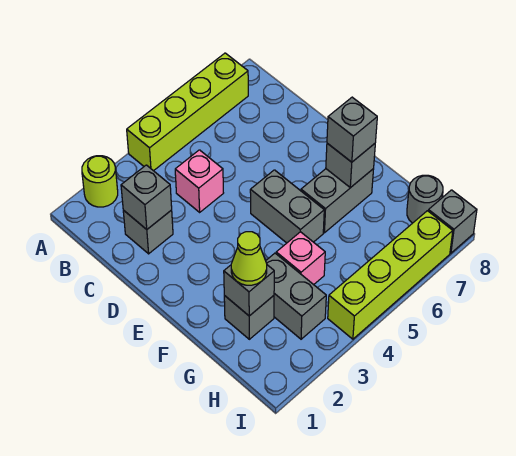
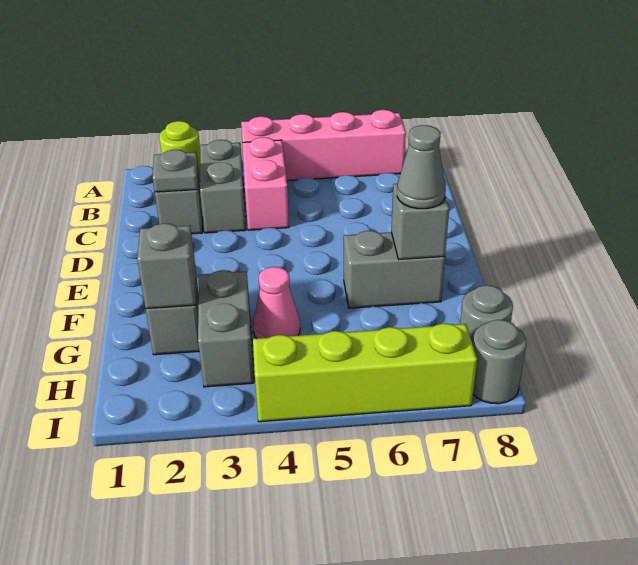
lime 1x4 brick [127,53,248,171] -> pink 1x4 brick [241,110,406,181]
grey 1x1 brick [121,165,172,229] -> grey 1x1 plate [153,149,198,192]
pink 1x1 brick [175,150,223,212] -> pink 1x2 brick [242,137,289,230]
grey 1x2 brick [250,170,324,243] -> grey 1x2 brick moved to [200,140,246,233]
grey 1x1 brick [327,97,377,162] -> grey 1x1 cone [397,125,446,209]
lime 1x1 cone [231,232,267,285] -> none
pink 1x1 brick [276,232,325,285] -> pink 1x1 cone [253,267,300,338]
grey 1x1 brick [428,190,477,253] -> grey 1x1 round brick [473,320,527,404]

